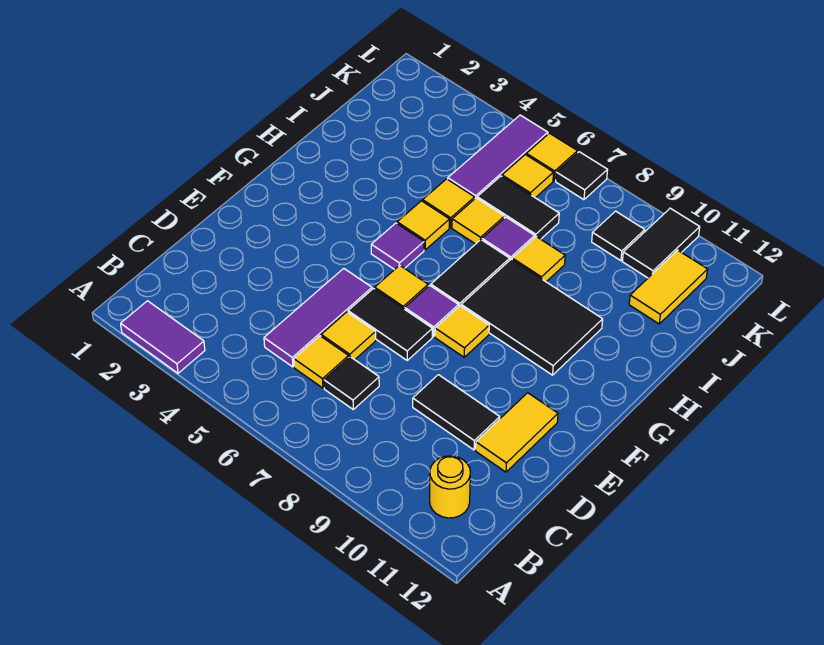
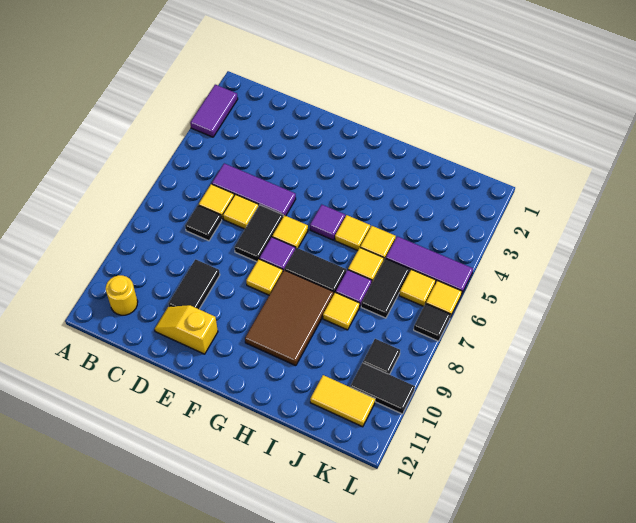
yellow 1x2 tile [476,393,558,472] -> yellow 1x2 slope [155,305,218,354]
black 2x3 tile [461,259,603,375] -> brown 2x3 tile [245,270,334,366]

